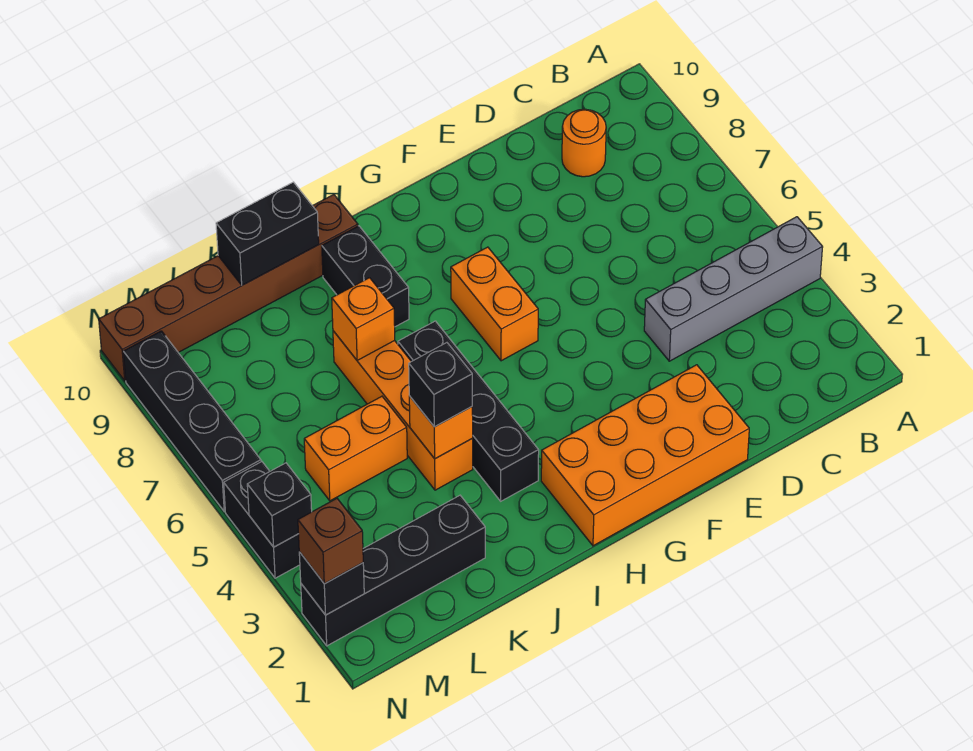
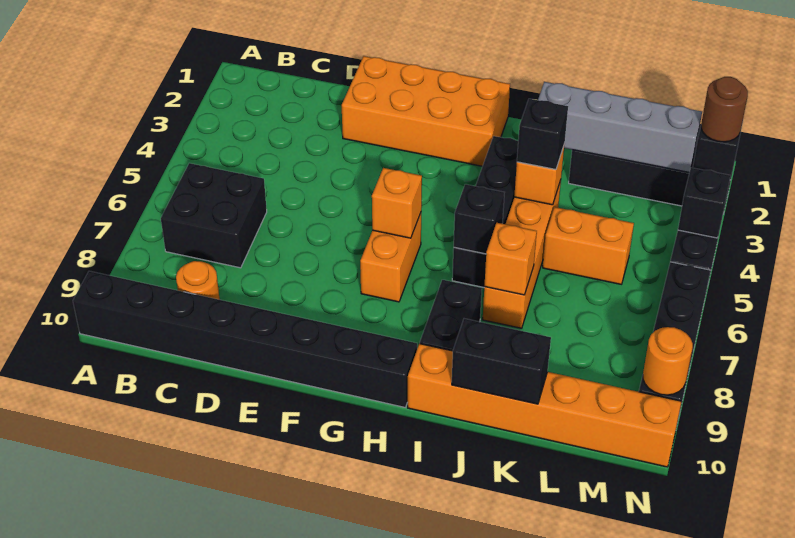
grey 1x4 brick [644,217,823,361] -> grey 1x4 brick moved to [538,82,702,172]
none -> black 1x8 brick [73,271,417,407]
none -> black 2x2 brick [161,163,267,268]
none -> orange 1x1 brick [372,168,422,238]
none -> black 1x1 brick [454,184,504,254]
brown 1x6 brick [99,195,358,381] -> orange 1x6 brick [408,344,682,467]
brown 1x1 brick [298,498,363,584] -> brown 1x1 round brick [701,77,748,142]
none -> orange 1x1 round brick [643,327,693,395]

